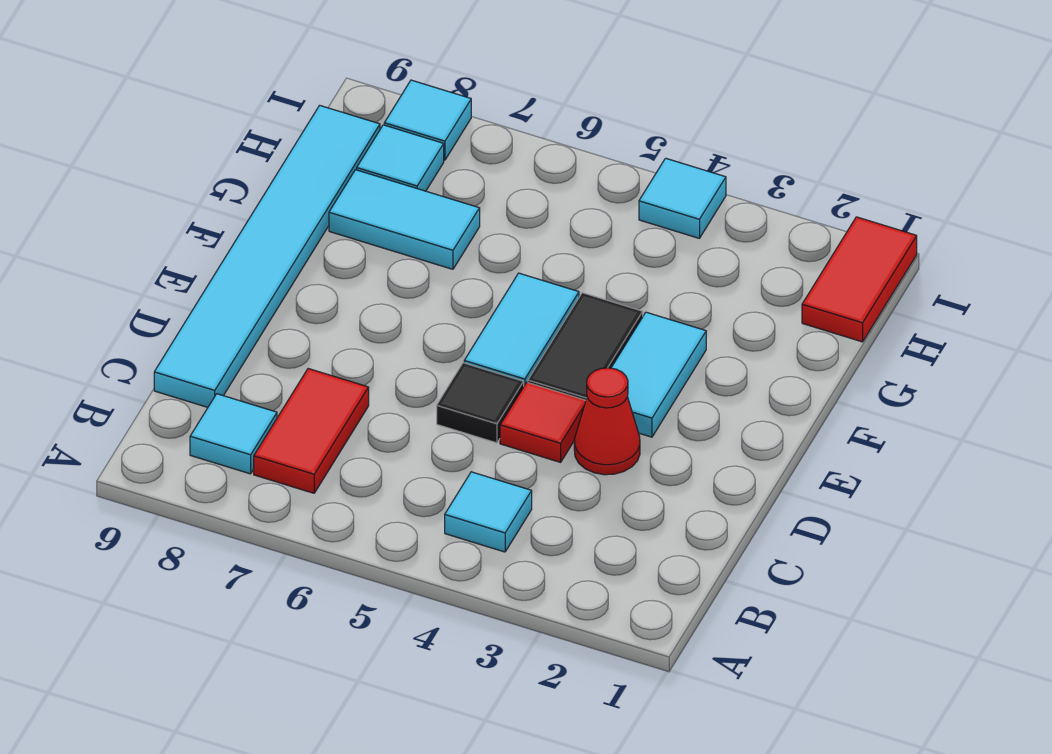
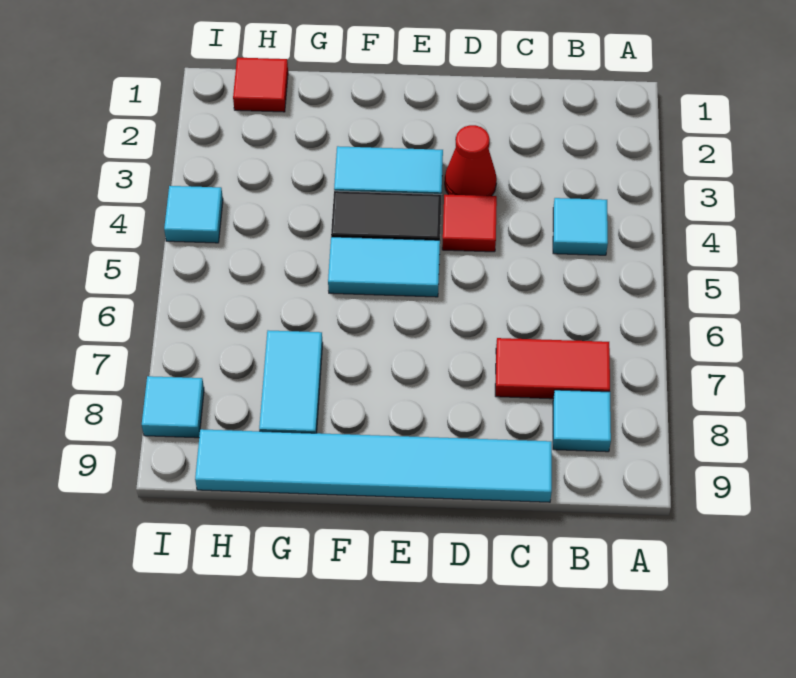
black 1x1 tile [437,363,524,443] -> none
red 1x2 tile [802,217,917,342] -> red 1x1 tile [233,58,288,112]
cyan 1x1 tile [357,125,444,191] -> none

